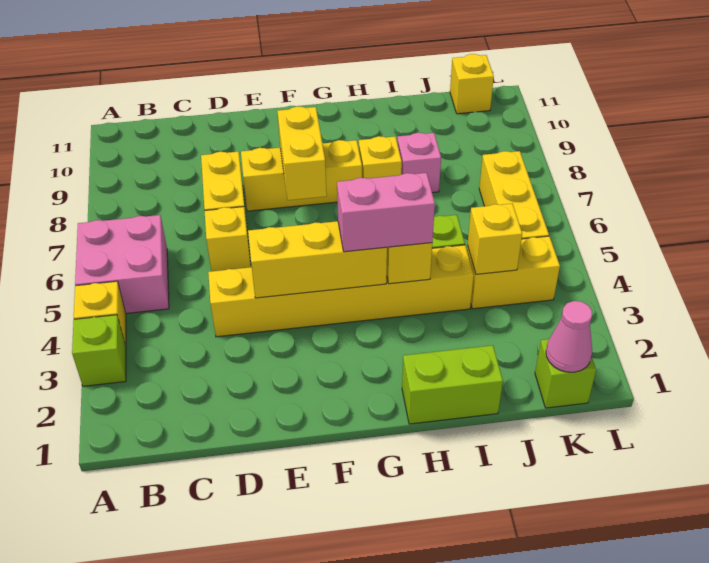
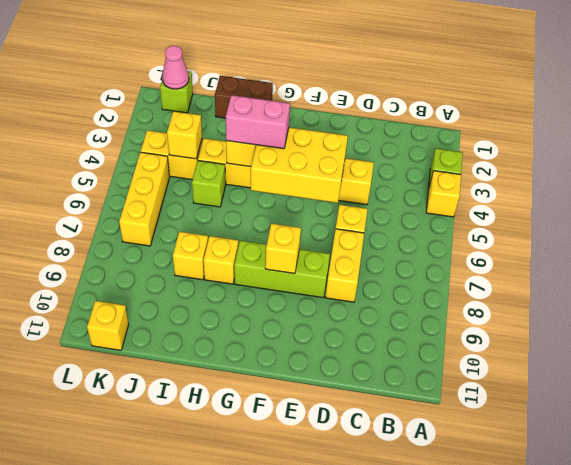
pink 2x2 brick [75,215,169,313] -> none
yellow 1x3 brick [248,221,387,298] -> yellow 2x3 brick [251,127,348,203]
yellow 1x3 brick [241,140,362,211] -> lime 1x3 brick [234,241,330,298]
yellow 1x2 brick [277,106,327,200] -> yellow 1x1 brick [265,224,301,274]
lime 1x2 brick [402,345,503,424] -> brown 1x2 brick [215,76,273,118]
pink 1x1 brick [397,133,441,193] -> yellow 1x1 brick [173,232,208,280]

